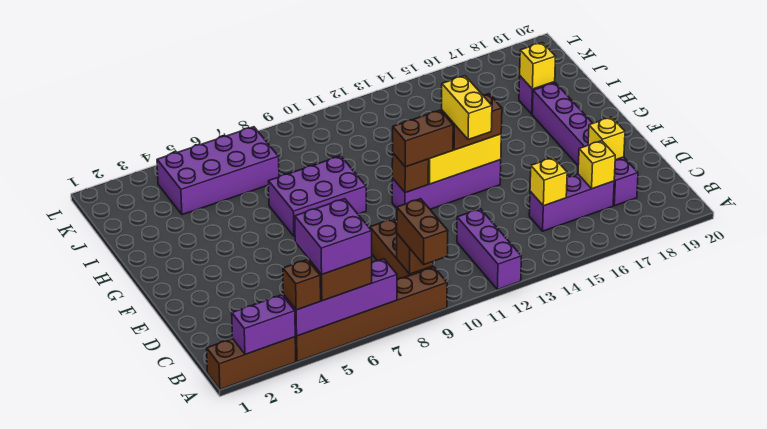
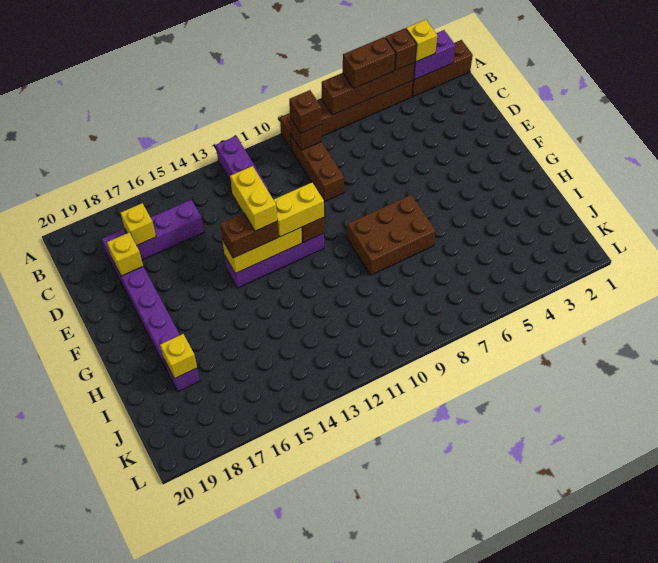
purple 1x4 brick [283,259,397,336] -> brown 1x4 brick [322,62,415,115]
purple 2x2 brick [295,199,372,274] -> none
brown 1x2 brick [397,199,448,264] -> brown 1x1 brick [289,90,321,133]
yellow 1x1 brick [530,157,567,206] -> yellow 1x1 brick moved to [406,20,437,62]
brown 1x2 brick [393,110,453,167] -> yellow 1x2 brick [274,182,324,237]
purple 2x3 brick [268,156,366,236] -> brown 2x3 brick [347,195,436,275]
purple 2x4 brick [157,127,279,215] -> none

